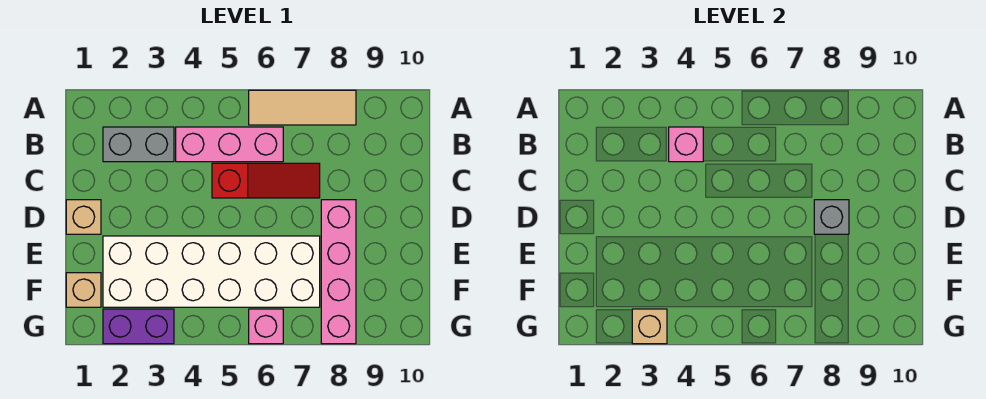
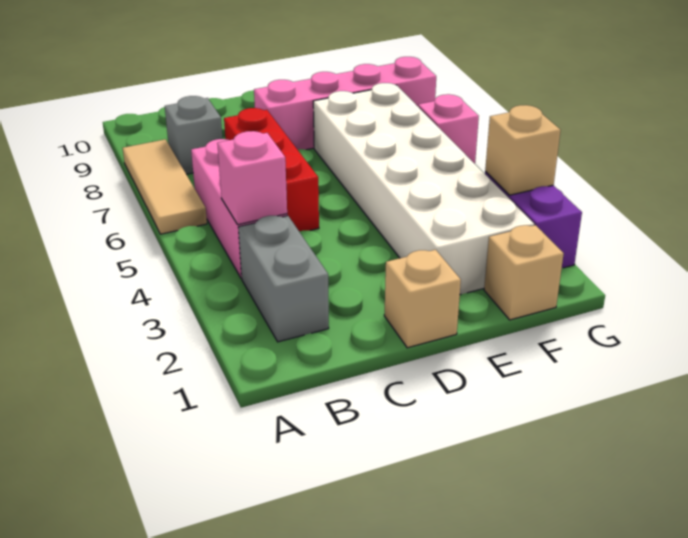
red 1x3 slope [212,163,320,198] -> red 1x3 brick [224,108,319,231]
grey 1x1 brick [814,200,849,234] -> grey 1x1 brick moved to [165,96,223,174]

